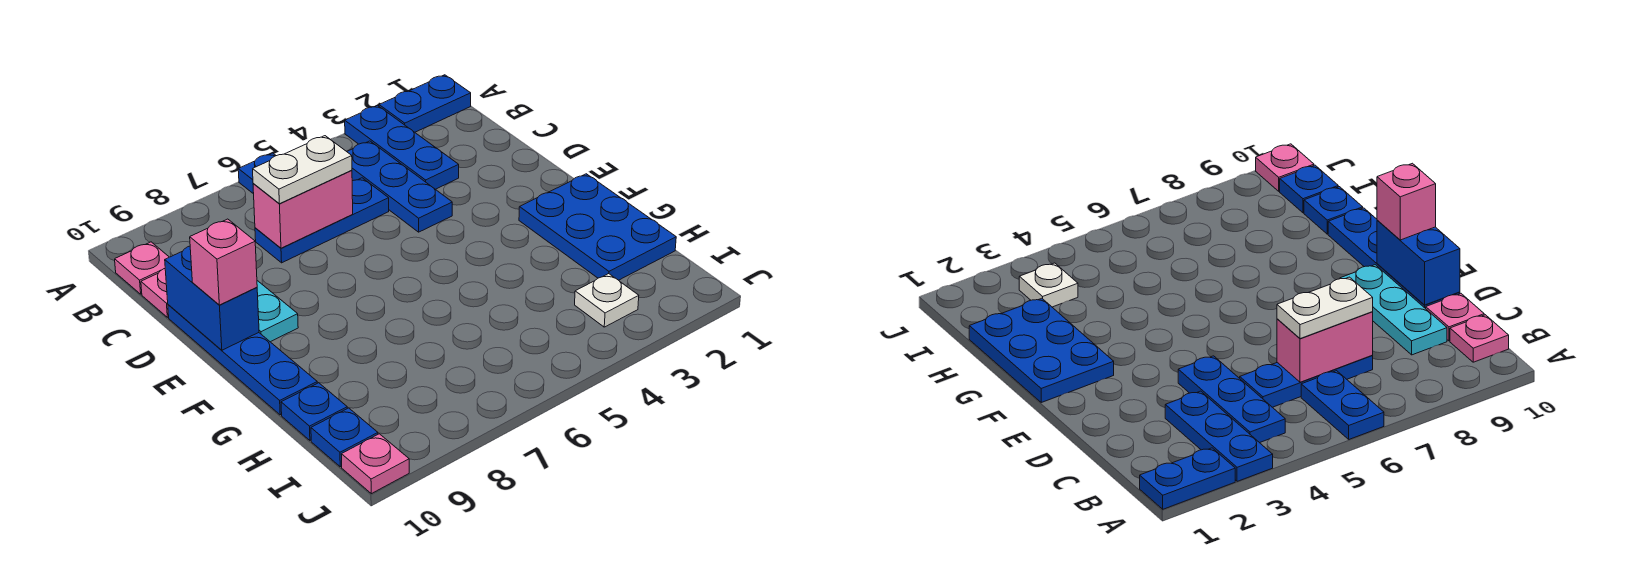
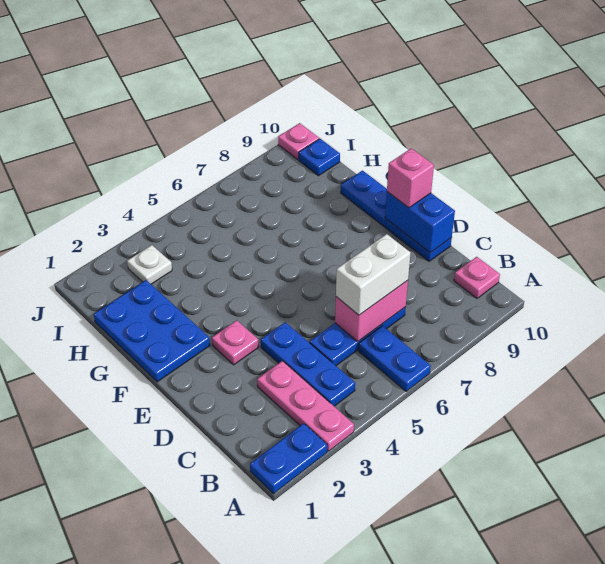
blue 1x3 plate [345,105,459,189] -> pink 1x3 plate [257,361,354,451]
white 1x2 plate [253,136,352,204] -> white 1x2 brick [336,234,410,315]
cyan 1x3 plate [257,281,298,342] -> none
pink 1x1 plate [141,269,169,317] -> pink 1x1 plate moved to [212,320,259,365]
blue 1x1 plate [281,383,347,440] -> none

